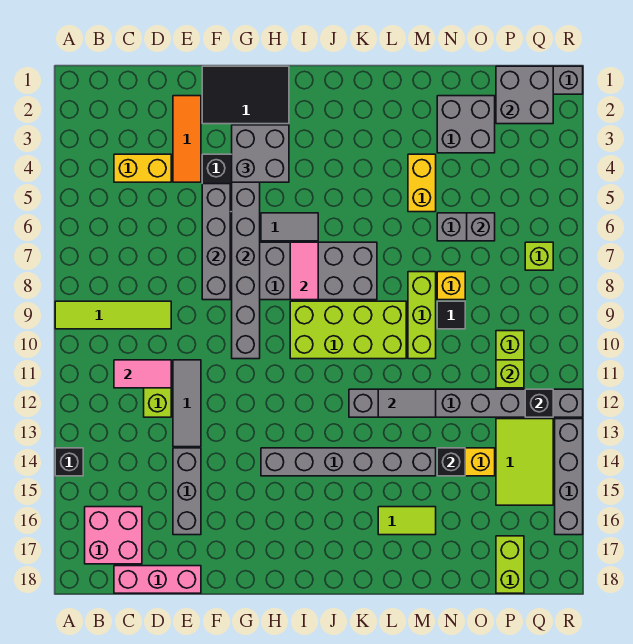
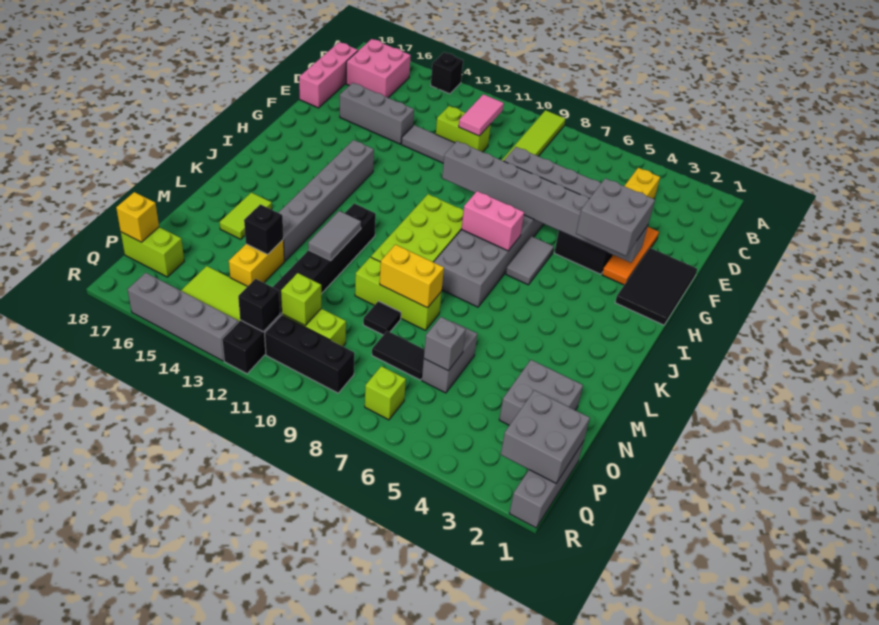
orange 1x3 tile [173,96,201,182] -> orange 1x3 tile turned to [602,227,659,285]
pink 1x2 tile [290,242,318,300] -> pink 1x2 brick [461,191,524,251]
grey 1x8 brick [349,389,583,417] -> black 1x8 brick [222,203,376,374]
yellow 1x2 brick [408,154,436,212] -> yellow 1x2 brick moved to [380,245,444,308]
yellow 1x1 brick [437,272,465,300] -> yellow 1x1 brick moved to [116,192,159,242]
none -> black 1x2 tile [372,331,425,380]
none -> black 1x3 brick [265,315,354,393]

